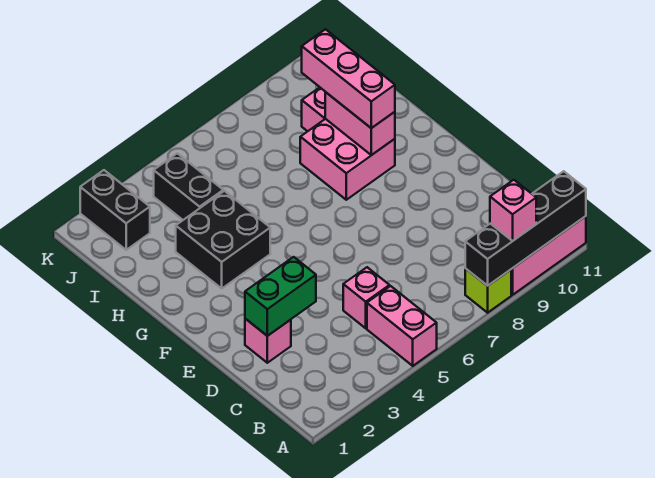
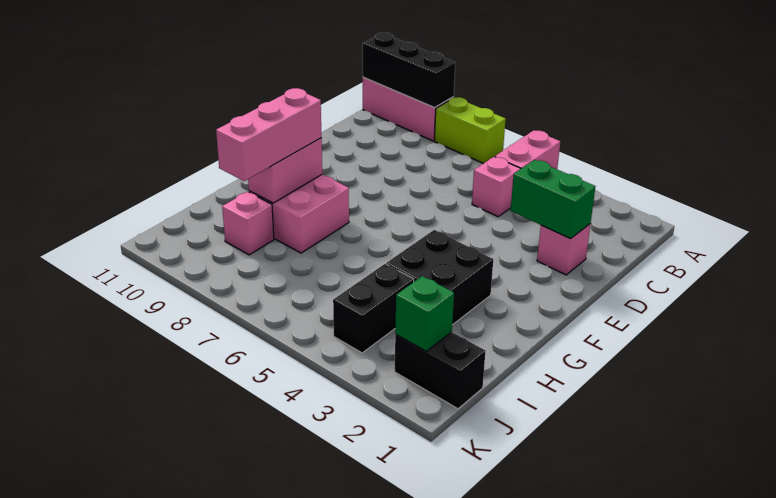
lime 1x1 brick [465,269,511,313] -> lime 1x2 brick [434,97,506,164]
black 1x4 brick [465,171,586,286] -> black 1x3 brick [363,32,455,108]
pink 1x1 brick [490,180,536,241] -> none
black 1x2 brick [80,170,150,250] -> black 1x2 brick turned to [395,332,485,409]
none -> green 1x1 brick [395,276,454,351]

